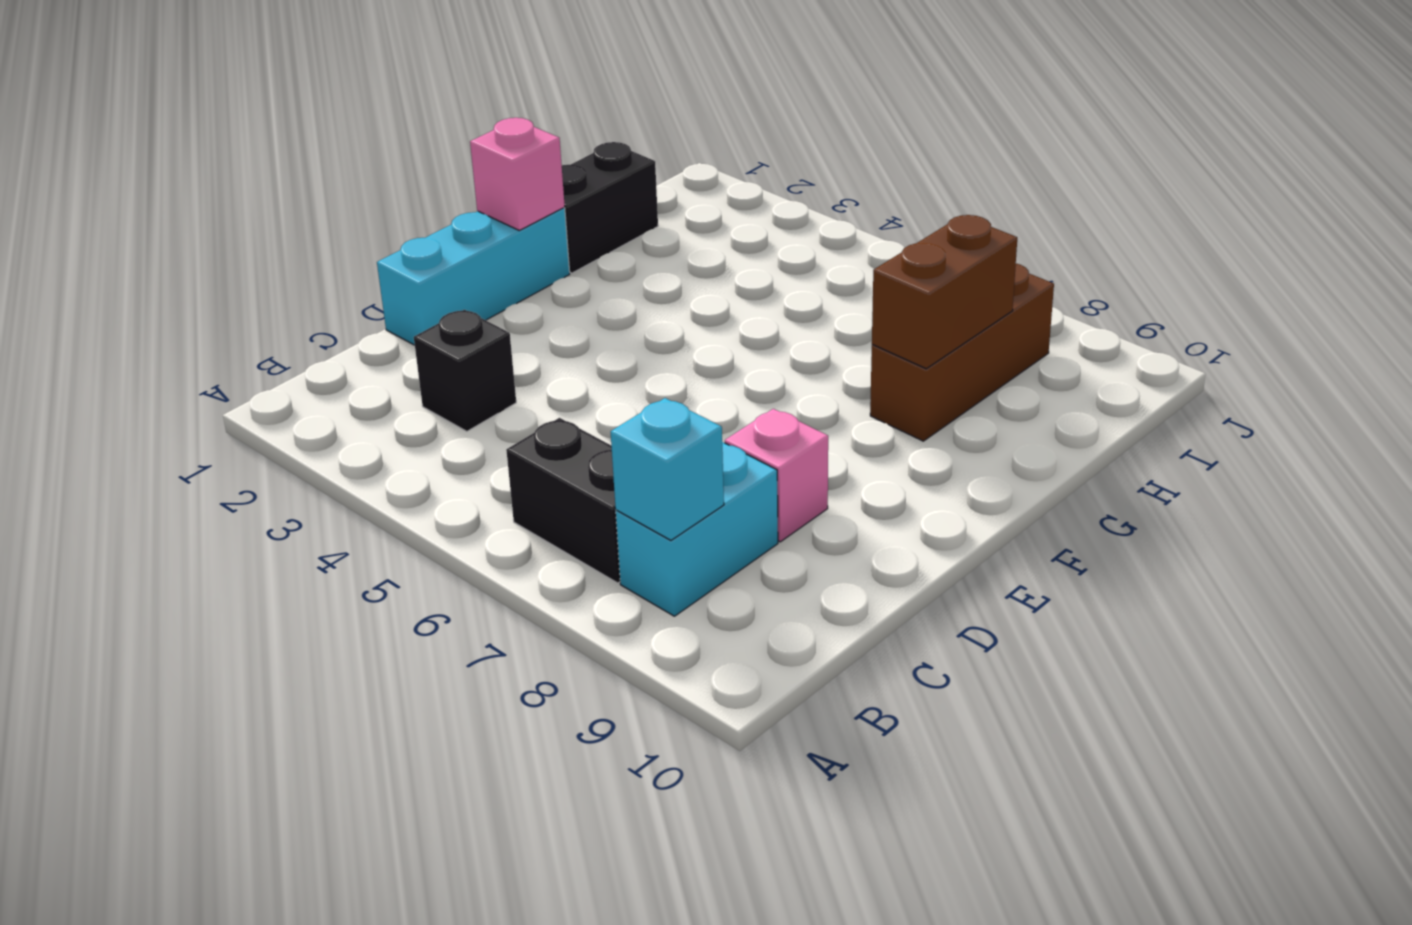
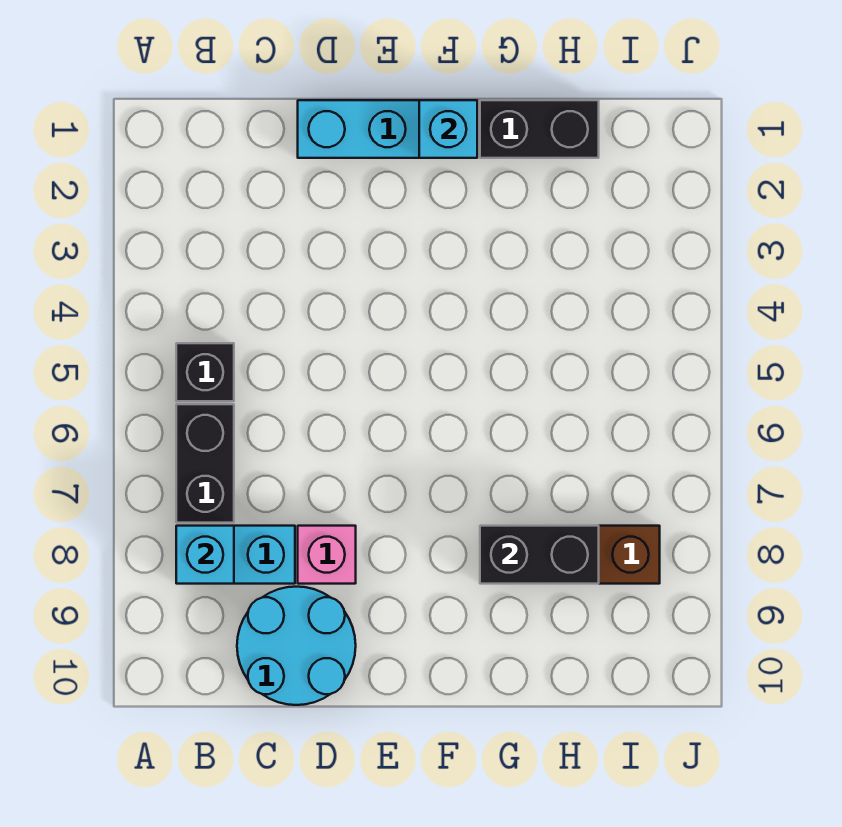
black 1x1 brick [414,310,516,431] -> black 1x1 brick moved to [176,343,234,401]
none -> cyan 2x2 round brick [237,587,356,705]
pink 1x1 brick [470,118,565,230] -> cyan 1x1 brick [419,100,477,158]
brown 1x2 brick [872,215,1017,369] -> black 1x2 brick [480,526,599,584]

